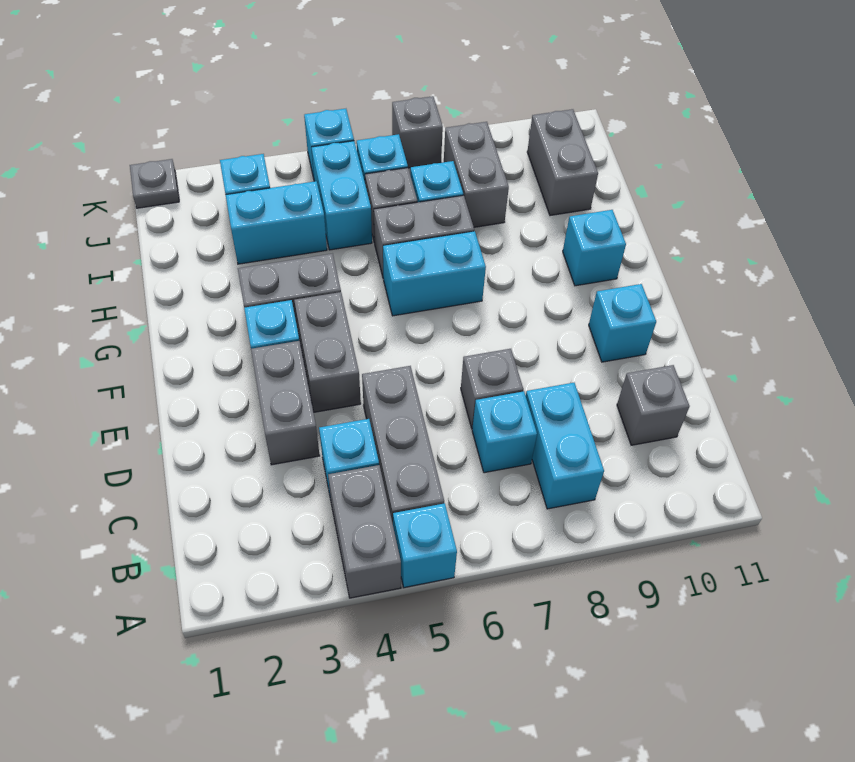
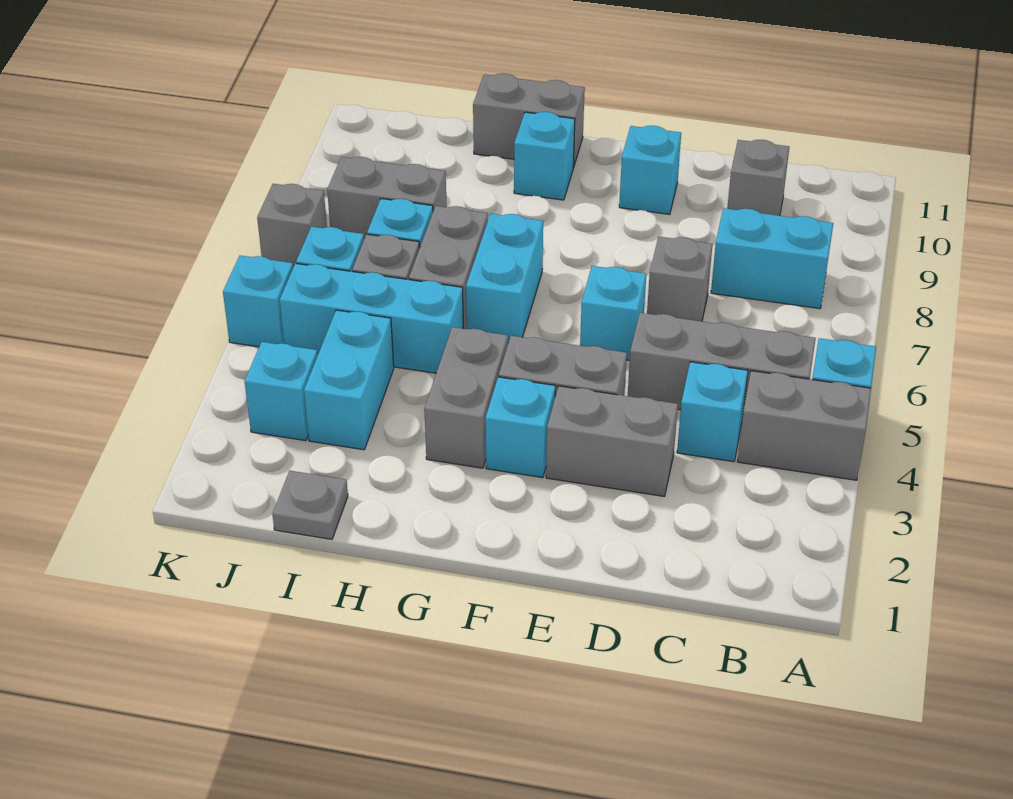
cyan 1x1 brick [472,391,537,473] -> cyan 1x1 brick moved to [580,266,646,360]
cyan 1x2 brick [311,141,372,250] -> cyan 1x3 brick [280,263,463,373]
grey 1x2 brick [527,109,598,216] -> grey 1x2 brick moved to [473,73,585,167]
grey 1x1 plate [130,159,179,208] -> grey 1x1 plate moved to [272,471,348,539]

